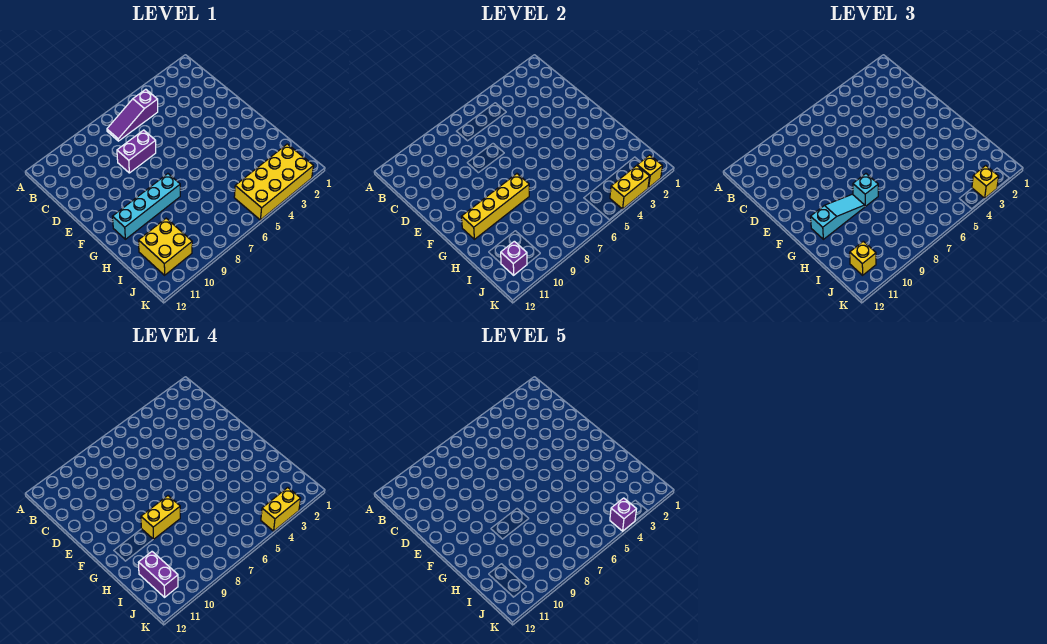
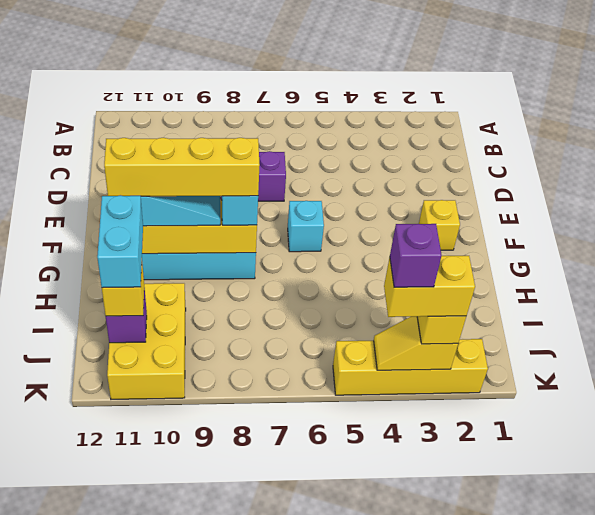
purple 1x3 slope [107,89,158,141] -> none
none -> cyan 1x1 brick [288,201,324,252]
yellow 1x2 brick [141,496,180,539] -> yellow 1x4 brick [104,138,260,196]
yellow 2x2 brick [138,218,192,275] -> yellow 2x3 brick [107,283,186,399]
purple 1x2 brick [138,552,178,597] -> cyan 1x2 brick [97,195,143,288]
yellow 2x4 brick [234,144,313,220] -> yellow 1x4 brick [333,339,488,395]
yellow 1x1 brick [637,155,662,188] -> yellow 1x1 brick moved to [419,200,460,250]
yellow 1x2 brick [610,166,650,209] -> yellow 1x2 slope [374,317,458,370]

